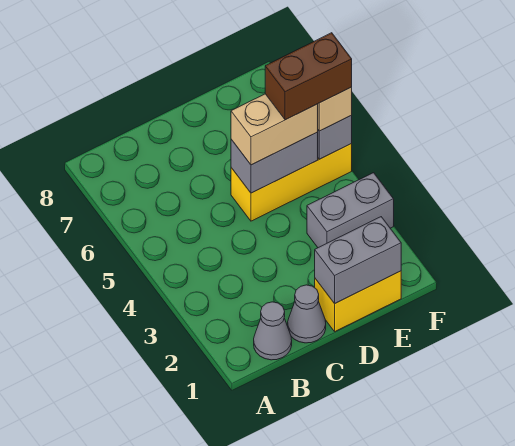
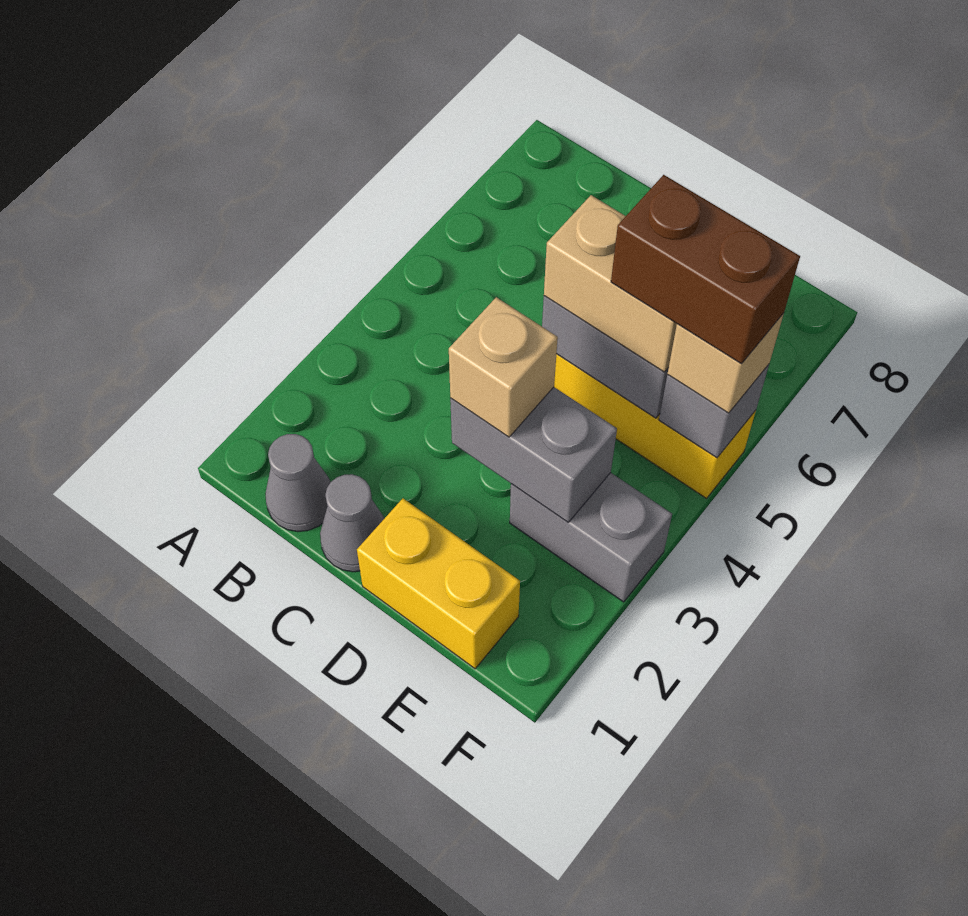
grey 1x2 brick [315,217,401,303] -> grey 1x2 brick moved to [450,387,617,522]
none -> tan 1x1 brick [449,297,558,437]

